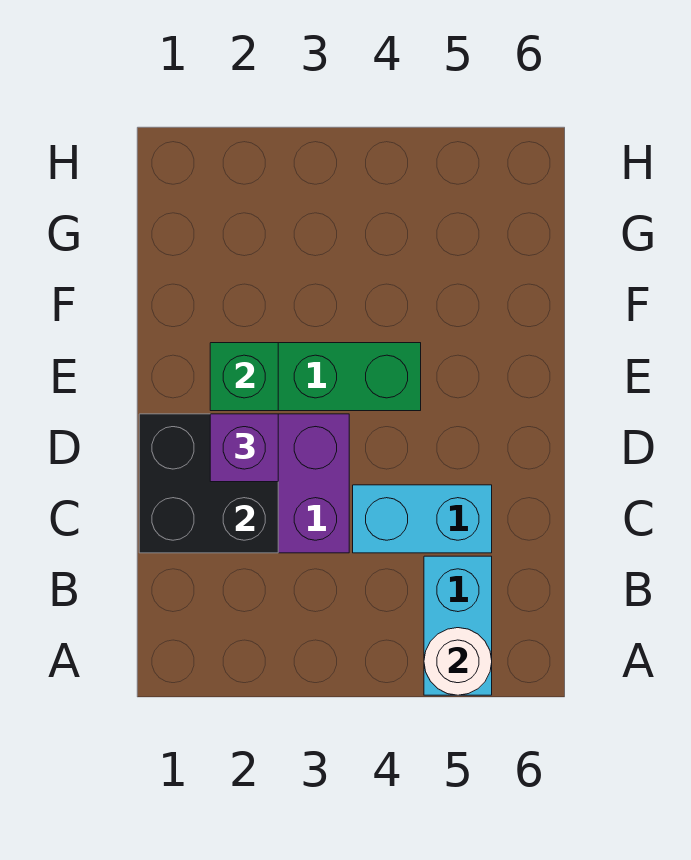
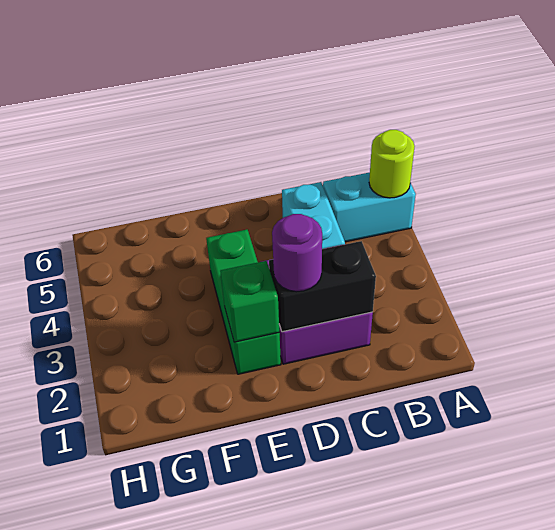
white 1x1 round brick [424,628,492,695] -> lime 1x1 round brick [369,130,415,198]
black 2x2 brick [139,414,278,553] -> black 1x2 brick [269,241,376,332]
purple 1x1 brick [210,414,278,482] -> purple 1x1 round brick [272,214,322,292]

